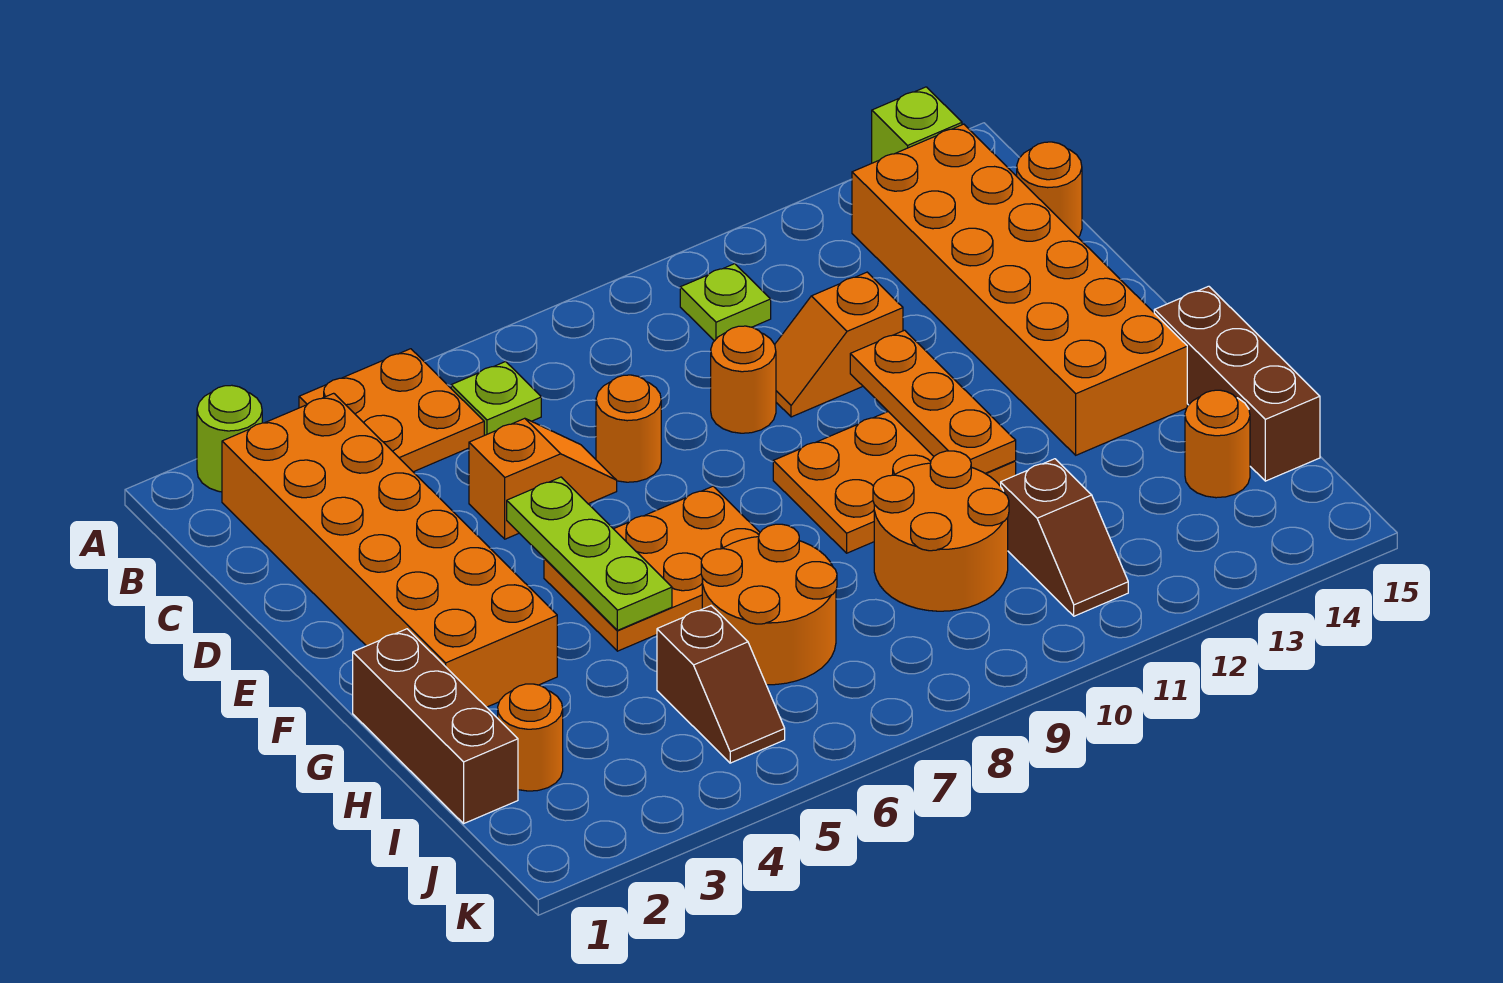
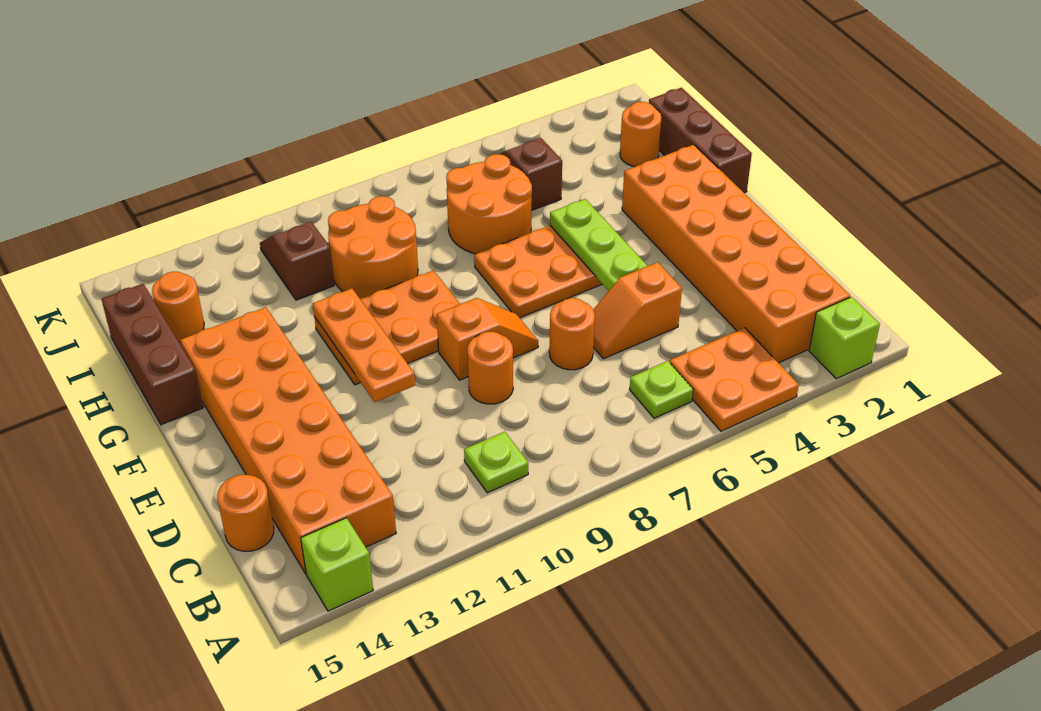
lime 1x1 round brick [197,385,262,492] -> lime 1x1 brick [809,297,880,379]
orange 1x2 slope [775,272,903,417] -> orange 1x2 slope moved to [437,298,538,380]

